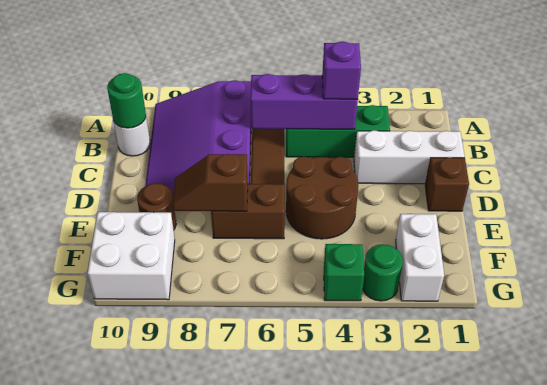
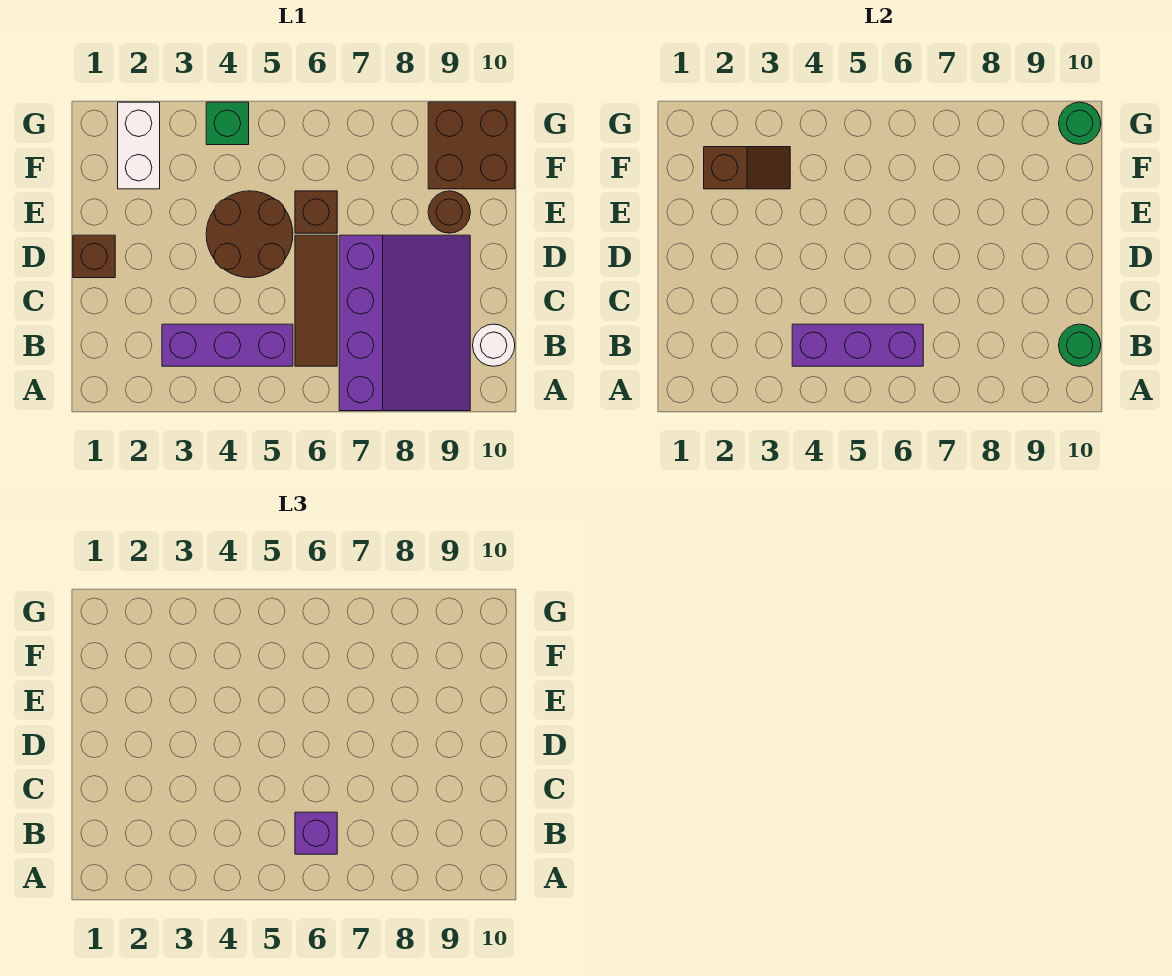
green 1x3 brick [286,105,390,157] -> purple 1x3 brick [162,324,293,366]
purple 1x1 brick [322,42,361,99] -> purple 1x1 brick moved to [295,812,337,854]
white 1x3 brick [354,130,465,184] -> none
brown 1x2 brick [211,184,285,239] -> brown 1x1 brick [295,191,337,233]
brown 1x2 slope [172,154,248,211] -> brown 1x2 slope moved to [704,147,790,189]
white 2x2 brick [87,212,175,300] -> brown 2x2 brick [428,102,515,189]
green 1x1 round brick [363,244,403,301] -> green 1x1 round brick moved to [1059,102,1101,144]

